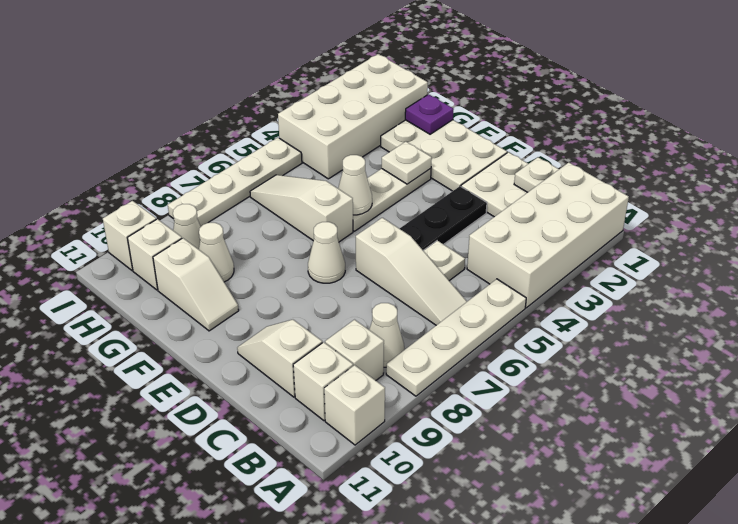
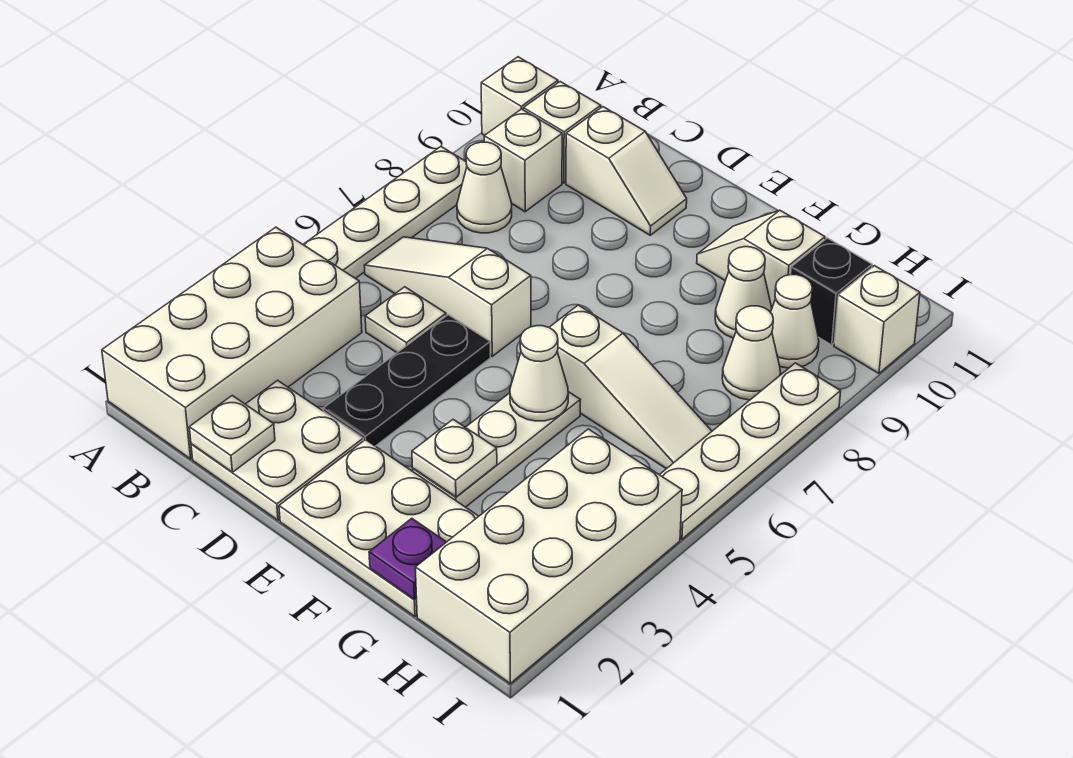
white 1x1 cone [308,222,345,283] -> white 1x1 cone moved to [722,306,781,400]
white 1x1 brick [128,219,182,290] -> black 1x1 brick [791,238,872,345]

